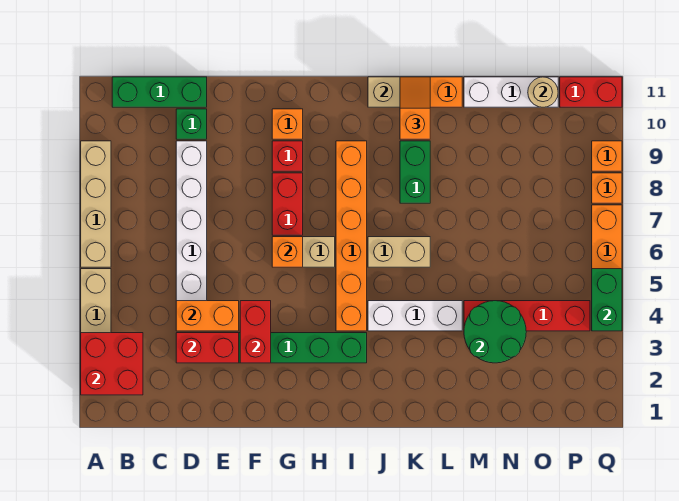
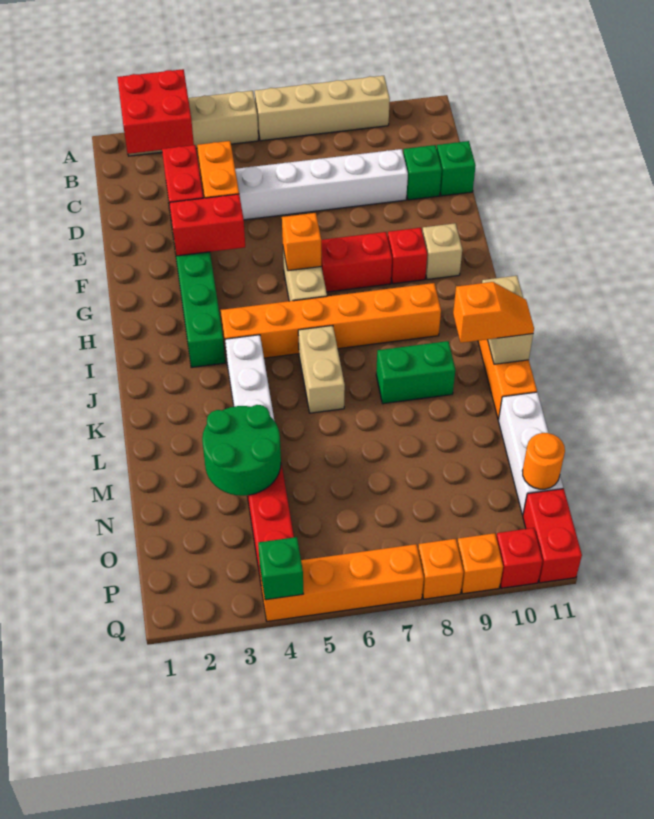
green 1x3 brick [112,77,207,107] -> green 1x1 brick [437,141,476,196]
orange 1x1 brick [272,109,303,139] -> tan 1x1 brick [422,223,462,279]
tan 1x1 round brick [528,77,558,107] -> orange 1x1 round brick [523,433,565,489]
green 1x2 brick [592,269,622,331] -> green 1x1 brick [258,537,303,600]
none -> red 1x1 brick [496,528,543,588]

